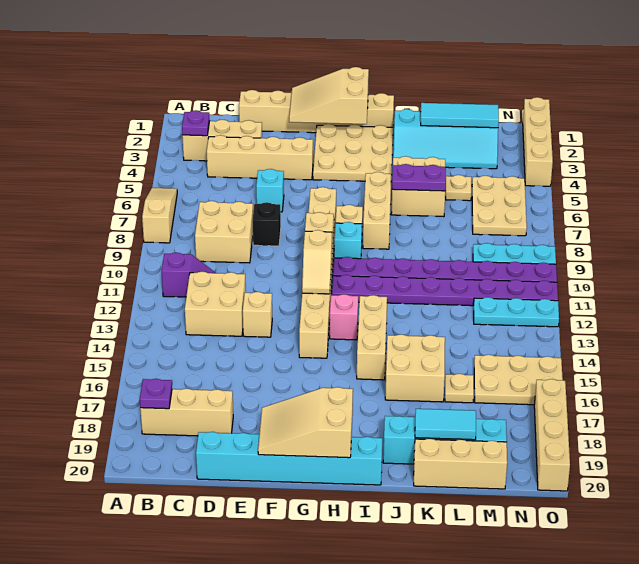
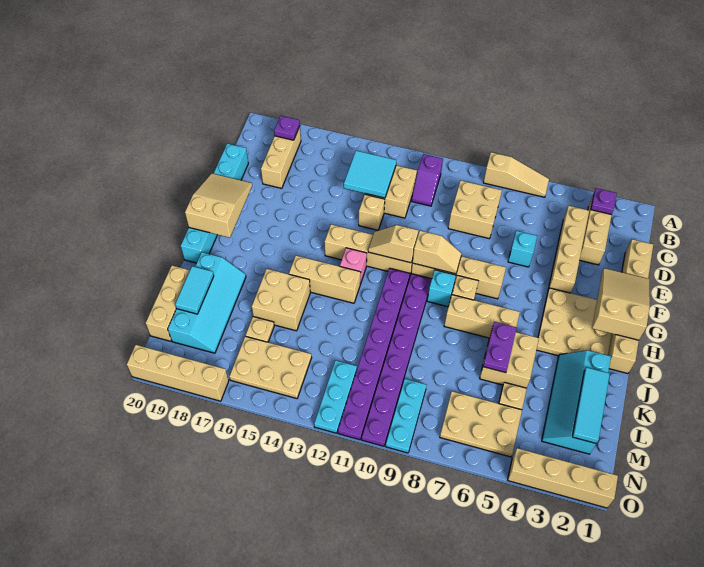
none -> cyan 2x2 tile [344,151,396,198]
black 1x1 brick [253,202,281,246] -> none
tan 2x3 plate [474,355,563,405] -> tan 2x3 plate turned to [229,336,312,398]

